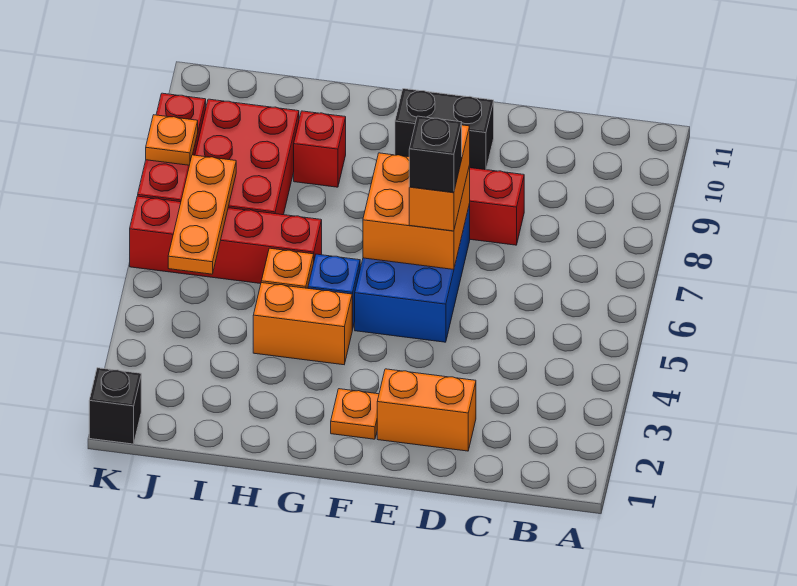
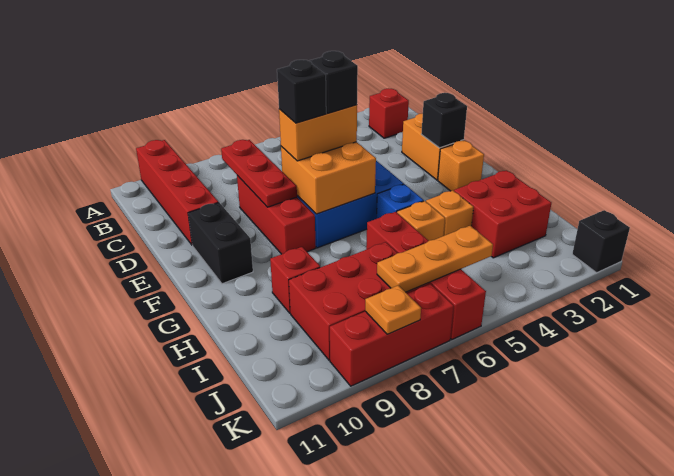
none -> red 1x4 brick [136,140,218,245]
none -> red 1x1 brick [369,88,409,138]
none -> red 1x3 plate [221,140,297,207]
none -> black 1x1 brick [421,93,467,148]
none -> black 1x1 brick [277,60,326,123]
orange 1x1 plate [331,389,379,439] -> orange 1x1 brick [438,141,484,191]
orange 1x2 brick [253,283,352,365] -> orange 1x1 brick [426,190,474,236]
none -> red 2x2 brick [454,170,551,258]

